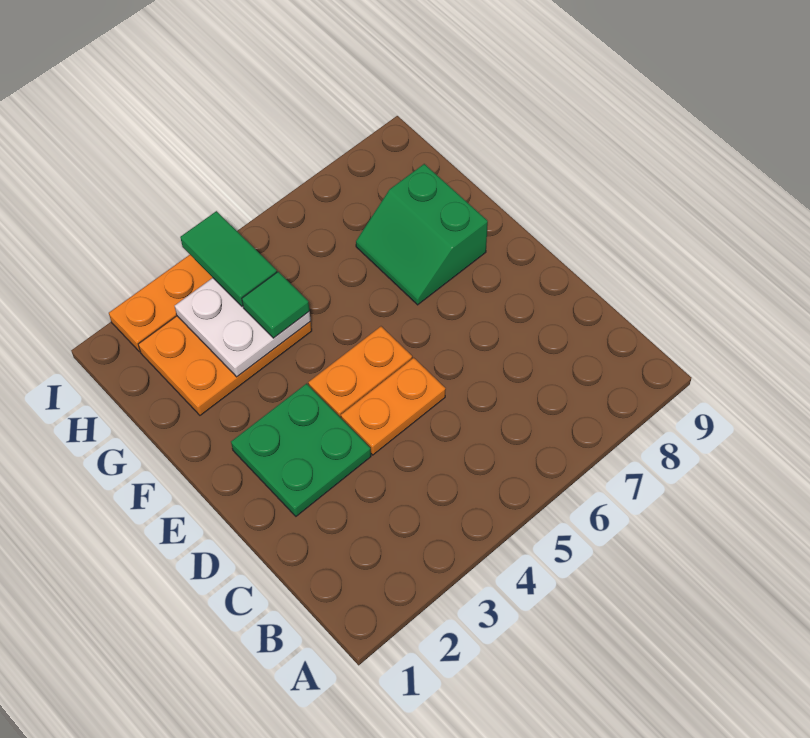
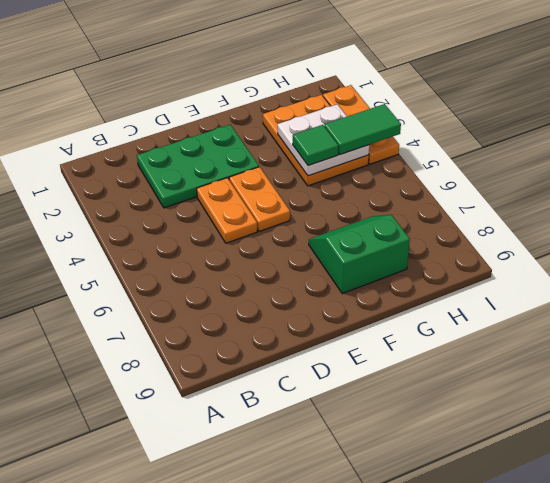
green 2x2 plate [231,384,371,516] -> green 2x3 plate [137,125,259,208]

